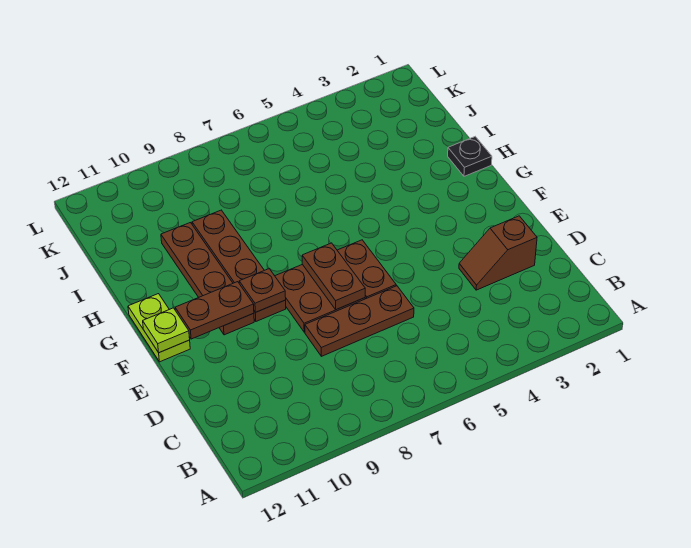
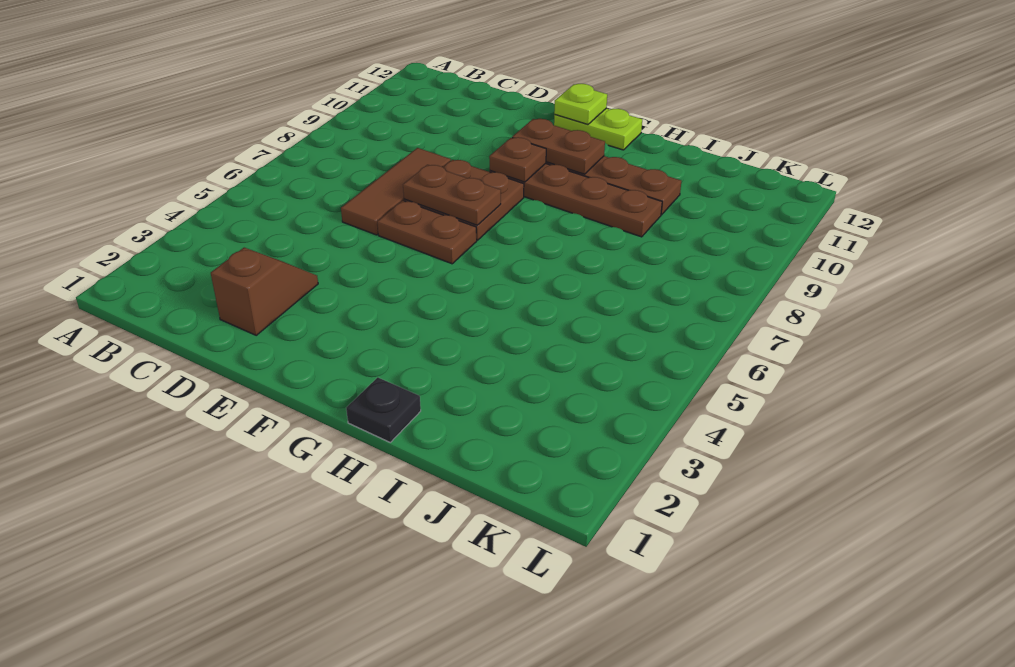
brown 1x3 plate [305,286,414,356] -> brown 1x3 tile [341,148,451,235]
brown 1x2 plate [175,282,254,339] -> brown 1x2 plate turned to [512,119,605,174]

